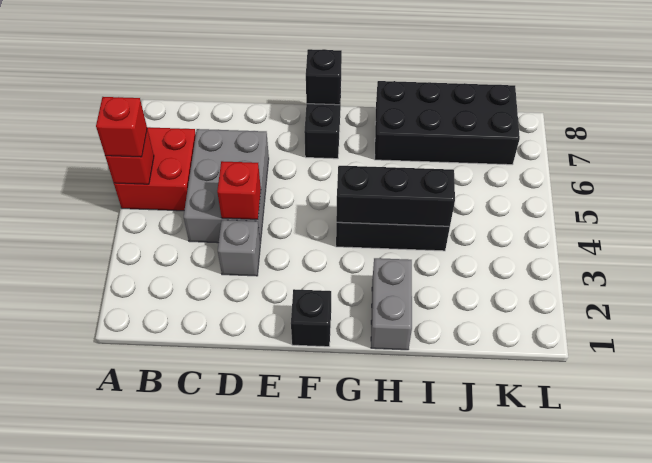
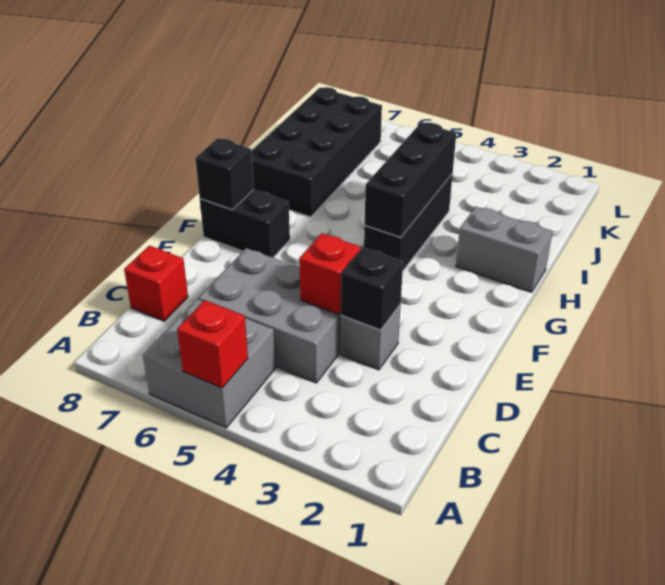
red 2x2 brick [114,127,196,211] -> grey 2x2 brick [143,299,275,428]
red 1x1 brick [96,97,147,157] -> red 1x1 brick moved to [124,246,188,321]
black 1x1 brick [291,289,331,347] -> black 1x1 brick moved to [341,248,403,330]

